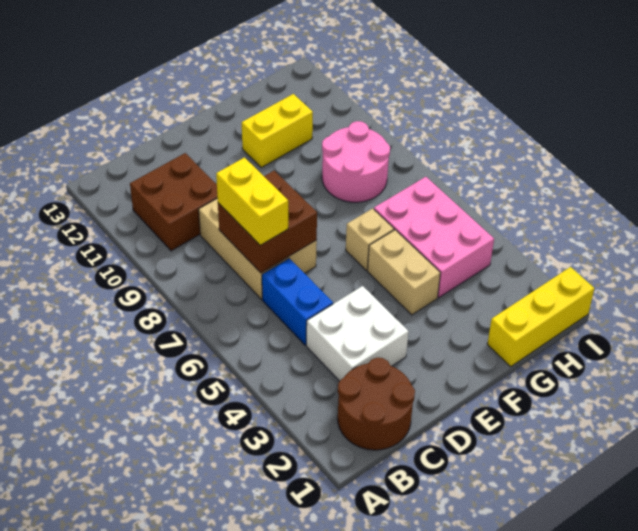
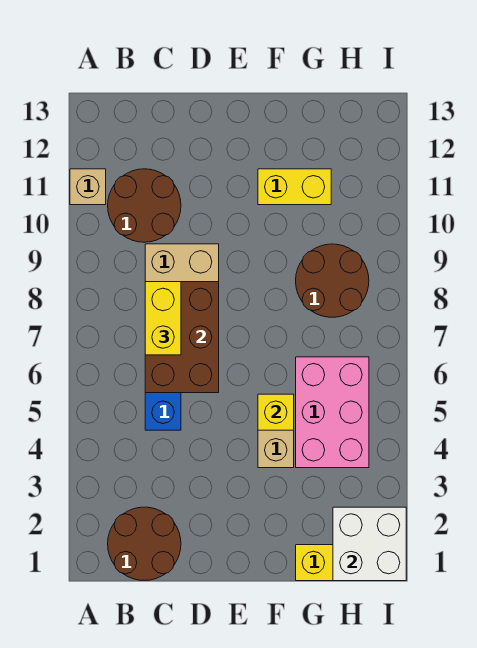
brown 2x2 brick [130,153,217,251] -> brown 2x2 round brick [108,169,181,242]
white 2x2 brick [306,286,409,381] -> white 2x2 brick moved to [333,507,406,581]
brown 2x2 brick [218,171,317,273] -> brown 2x3 brick [145,282,219,393]
none -> yellow 1x1 brick [258,394,294,430]
tan 1x1 brick [346,208,394,271] -> tan 1x1 brick moved to [70,169,106,205]
pink 2x2 round brick [322,121,390,202] -> brown 2x2 round brick [296,244,369,317]

